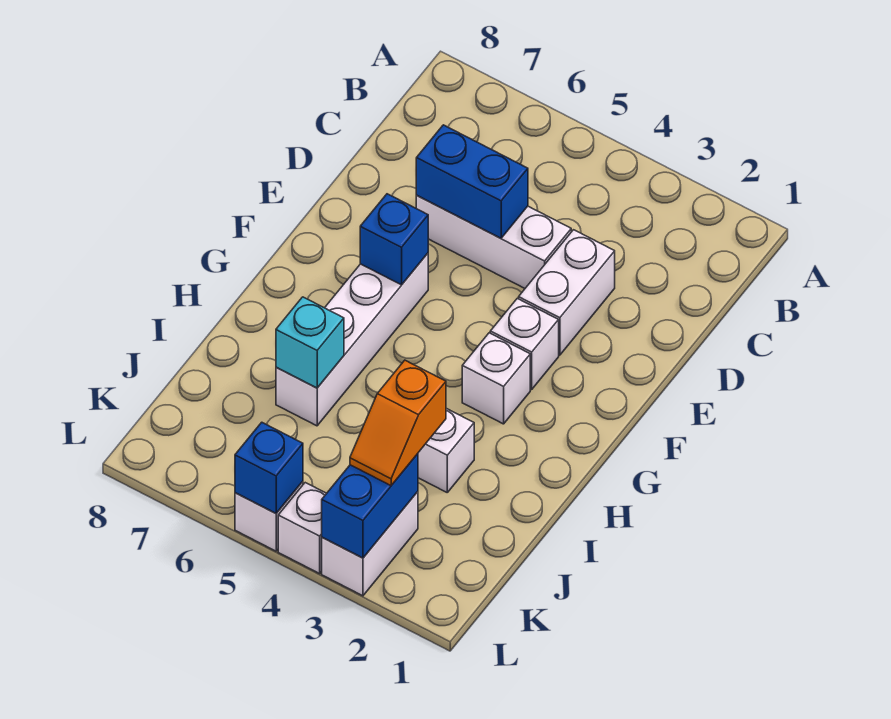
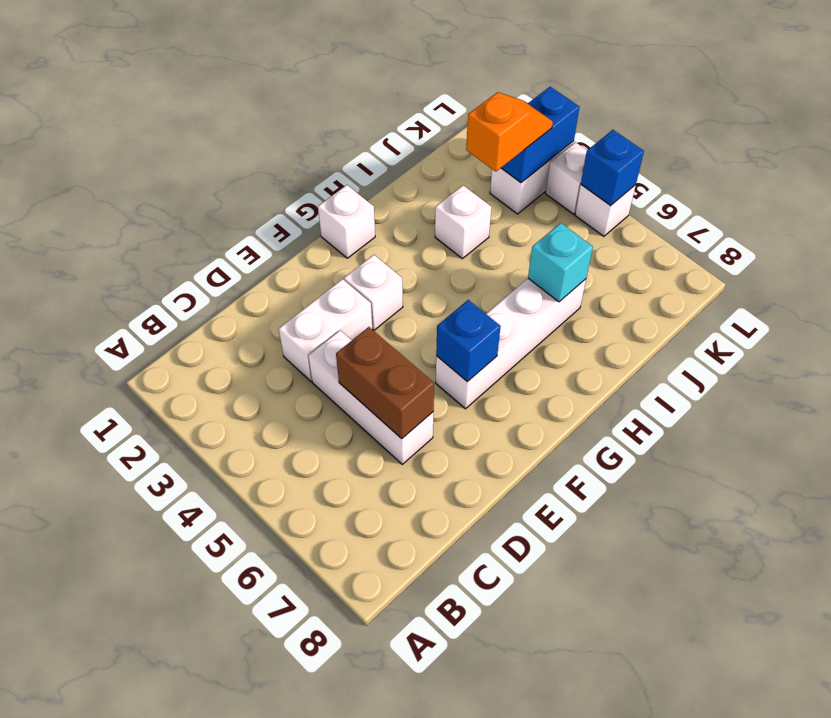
blue 1x2 brick [416,125,528,238] -> brown 1x2 brick [336,327,434,439]
white 1x1 brick [462,333,530,424] -> white 1x1 brick moved to [318,185,375,258]

